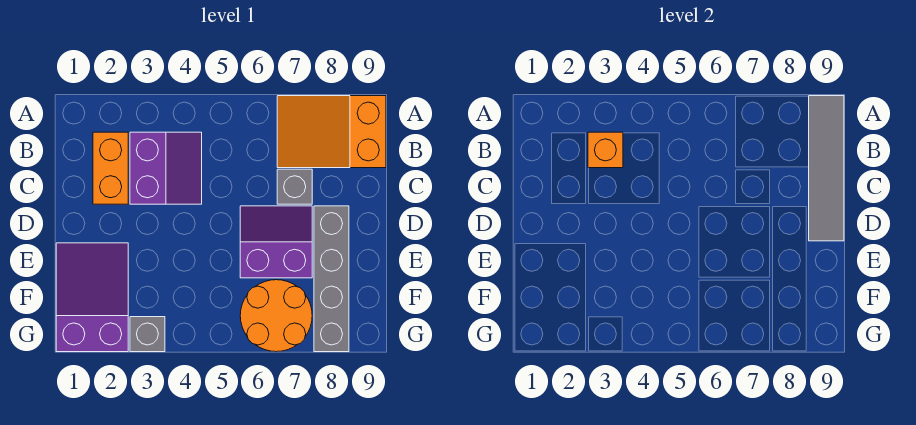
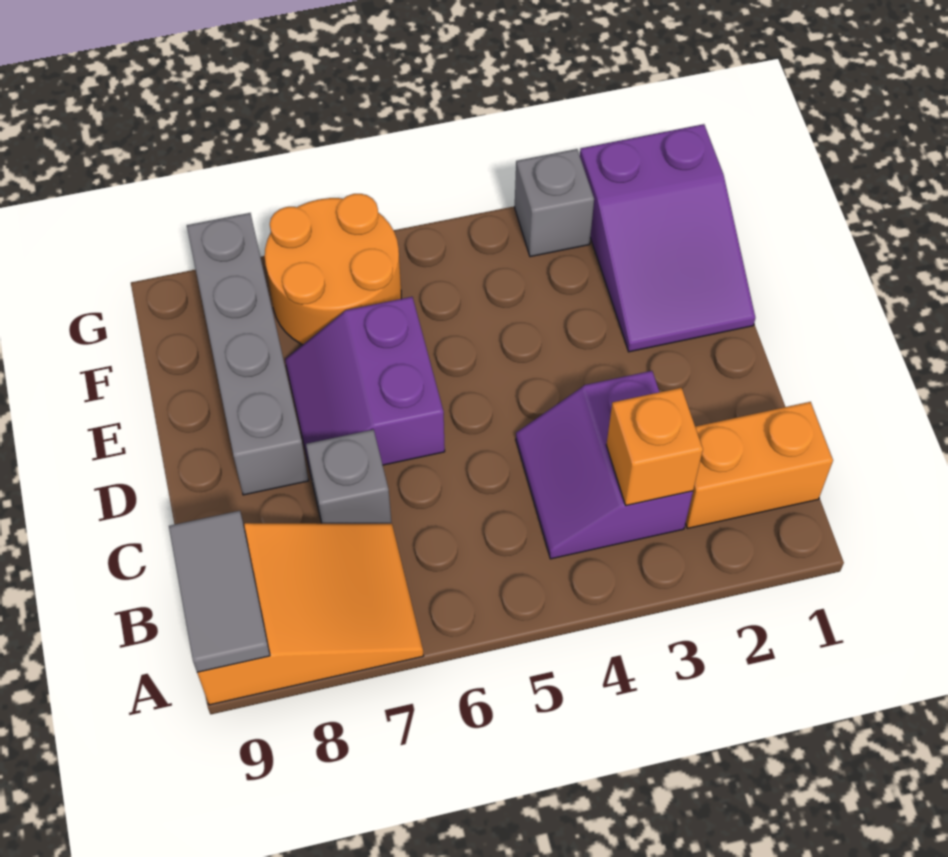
grey 1x4 tile [809,96,844,241] -> grey 1x2 tile [169,511,270,672]
orange 1x2 brick [93,132,128,204] -> orange 1x2 brick turned to [685,402,833,528]
purple 2x2 slope [240,206,312,278] -> purple 2x2 slope turned to [285,297,445,478]

